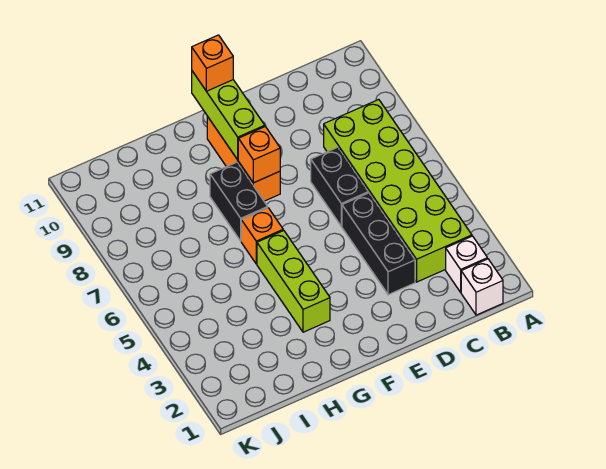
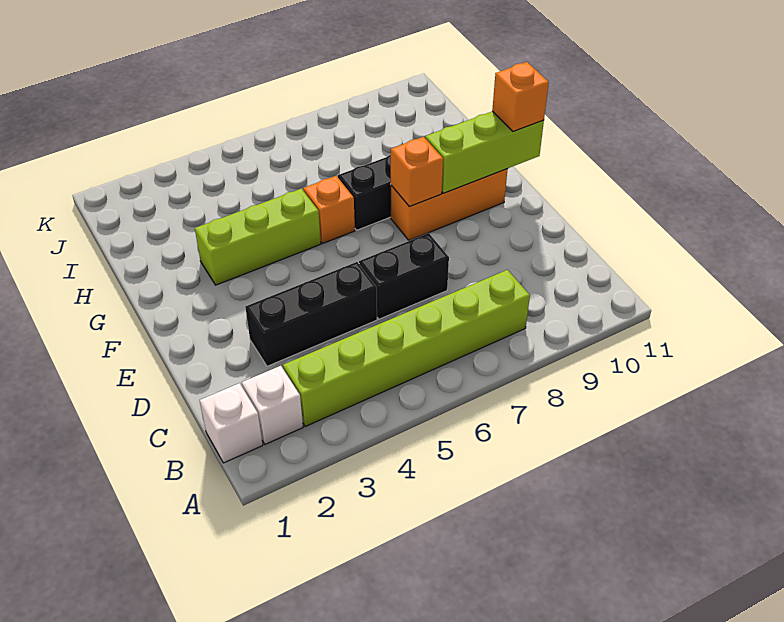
lime 2x6 brick [324,100,472,282] -> lime 1x6 brick [283,270,530,427]

